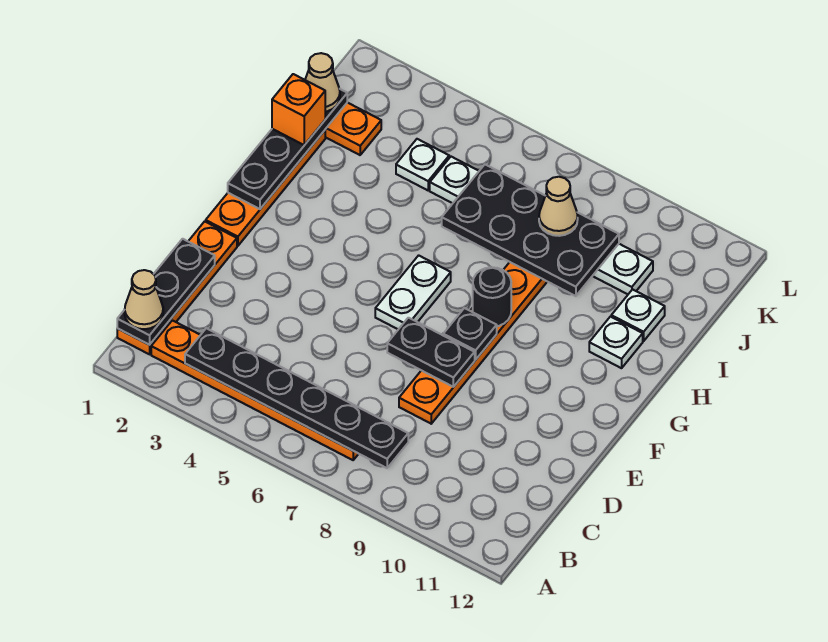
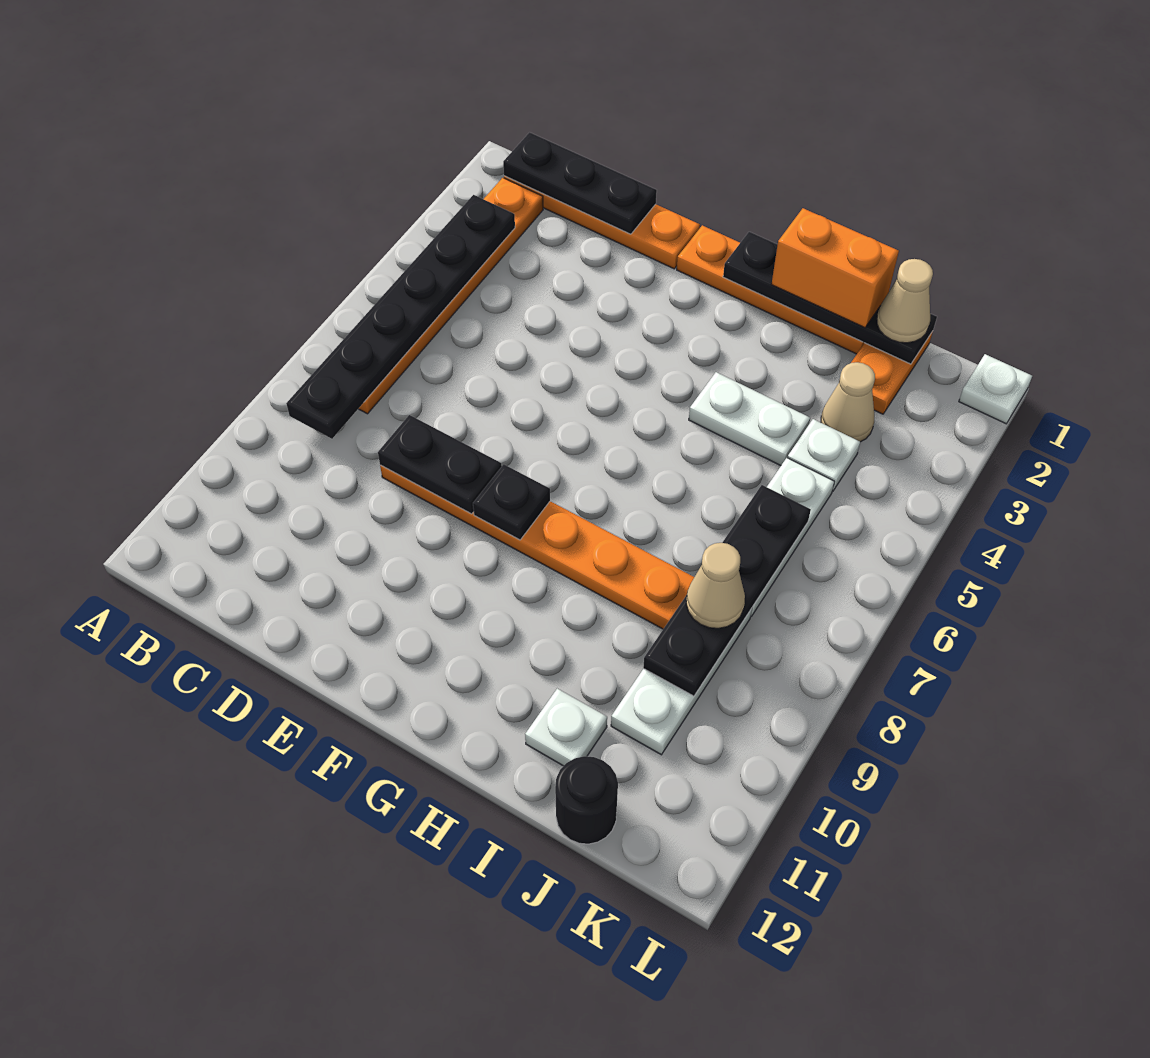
tan 1x1 cone [125,270,163,329] -> tan 1x1 cone moved to [821,362,875,442]
black 1x2 plate [387,318,475,387] -> black 1x2 plate turned to [378,415,502,514]
white 1x2 plate [375,255,451,329] -> white 1x2 plate moved to [689,372,810,466]
black 1x1 round brick [473,267,511,326] -> black 1x1 round brick moved to [555,756,618,844]
white 1x1 plate [589,317,643,368] -> white 1x1 plate moved to [959,354,1032,424]
orange 1x1 brick [272,74,325,145] -> orange 1x2 brick [772,208,899,327]
black 2x4 plate [442,165,619,296] -> black 1x4 plate [643,485,811,696]

